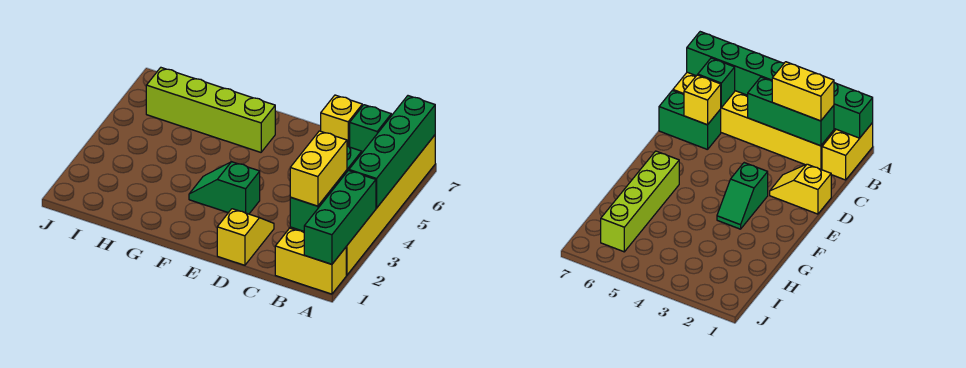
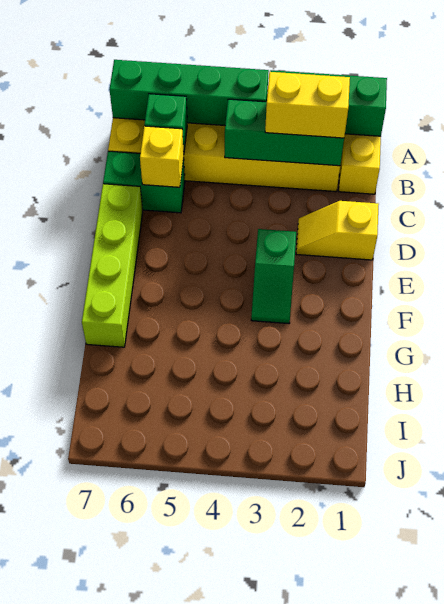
lime 1x4 brick [146,68,275,152] -> lime 1x4 brick moved to [82,184,143,347]

